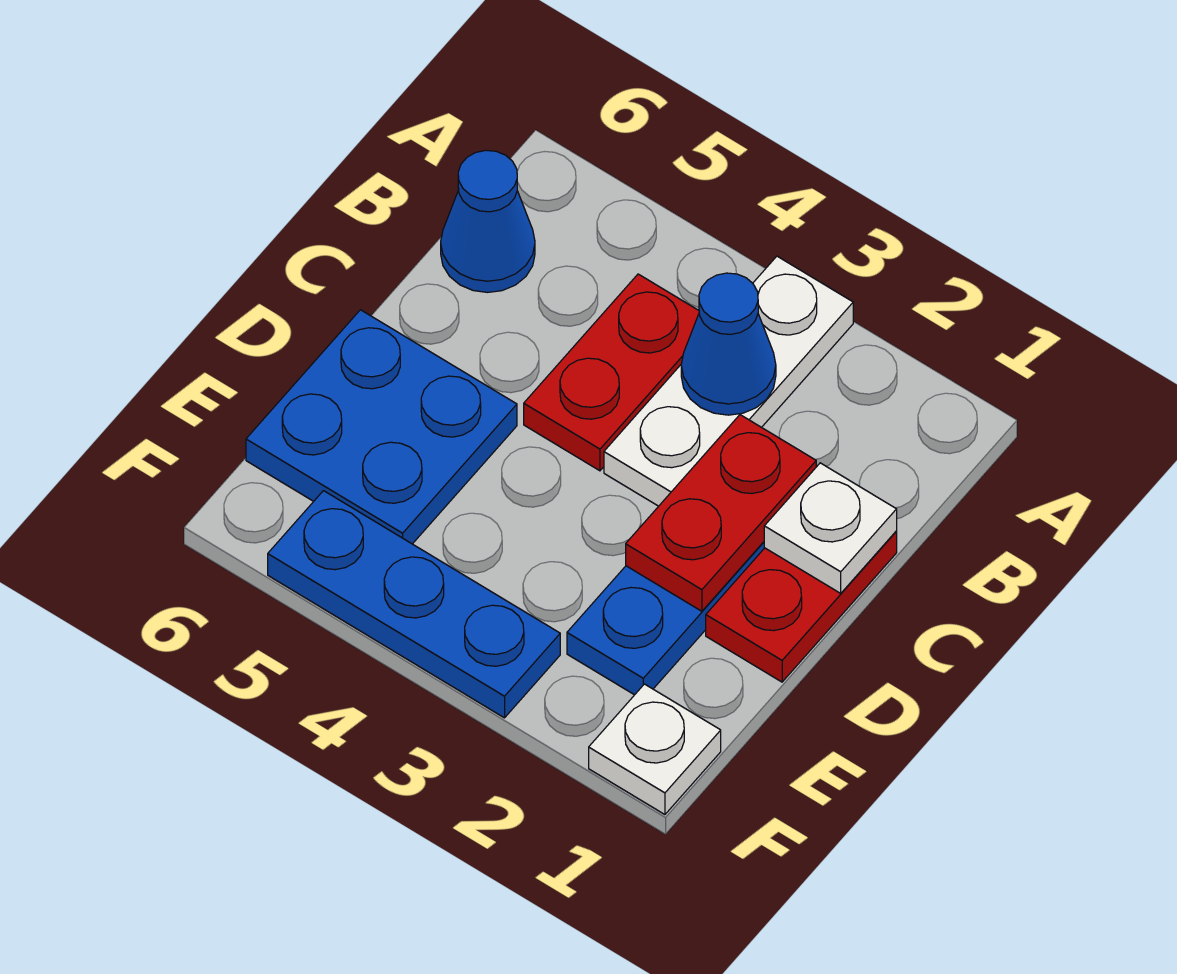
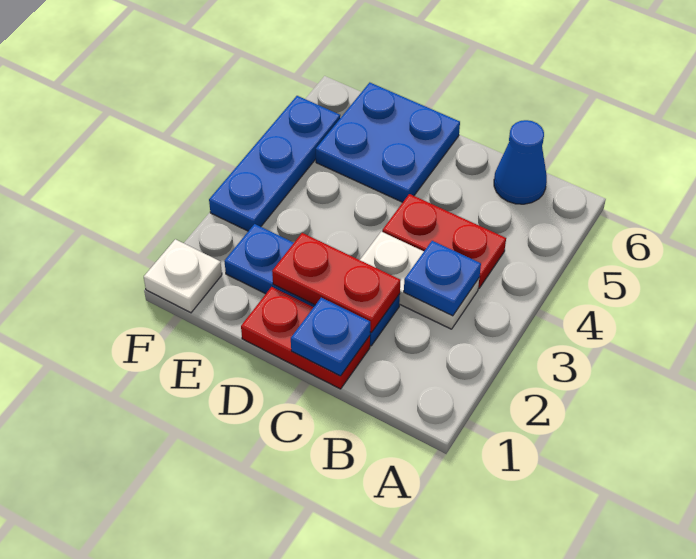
white 1x3 plate [604,256,853,506] -> white 1x2 plate [360,232,479,329]
blue 1x1 cone [681,273,776,415] -> blue 1x1 plate [404,241,481,316]
white 1x1 plate [764,463,897,593] -> blue 1x1 plate [291,298,370,376]

